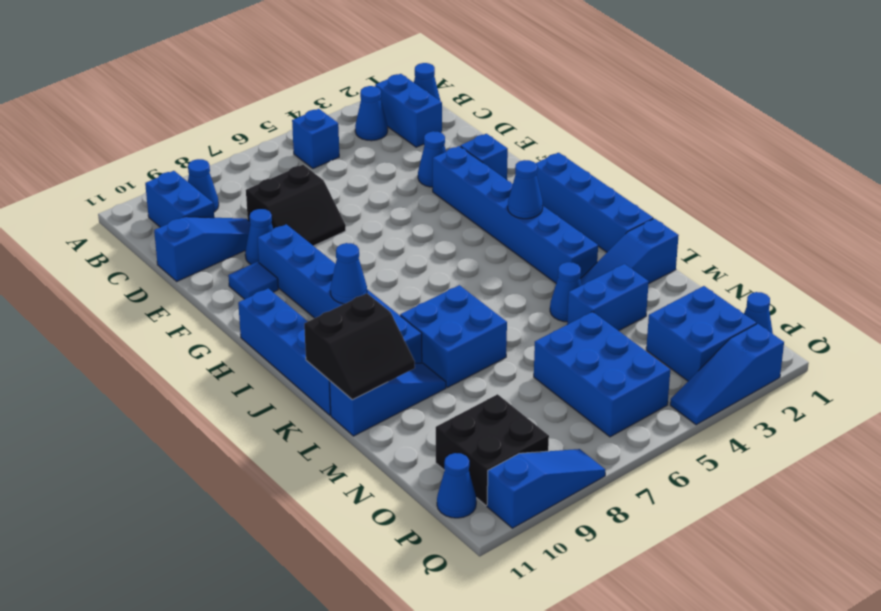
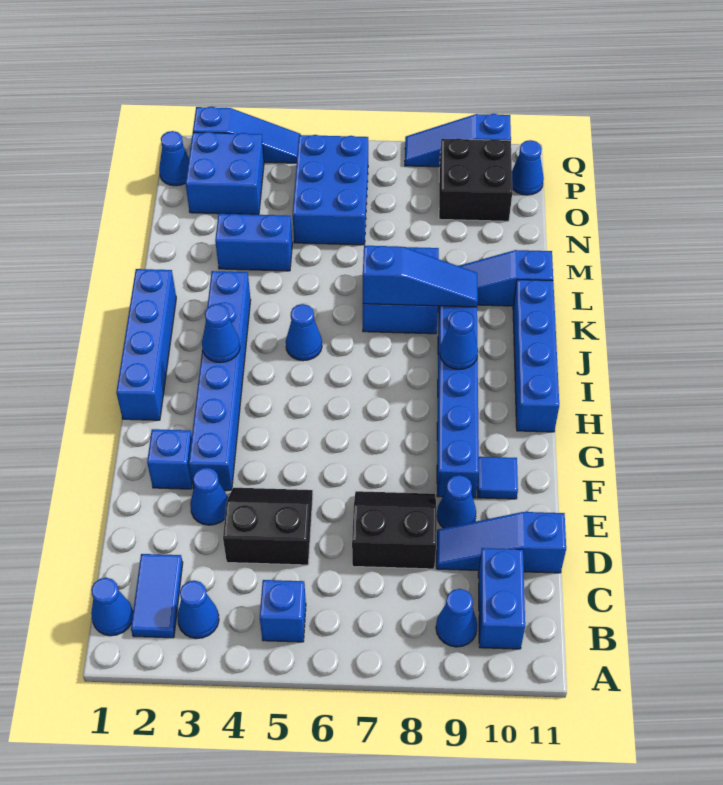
blue 1x2 brick [375,74,442,147] -> blue 1x2 tile [131,554,183,638]
black 2x2 slope [304,293,415,400] -> black 2x2 slope moved to [223,488,313,565]
blue 1x3 slope [580,219,679,285] -> blue 1x3 slope moved to [363,246,478,307]
blue 1x1 cone [550,262,582,322] -> blue 1x1 cone moved to [286,304,322,361]

